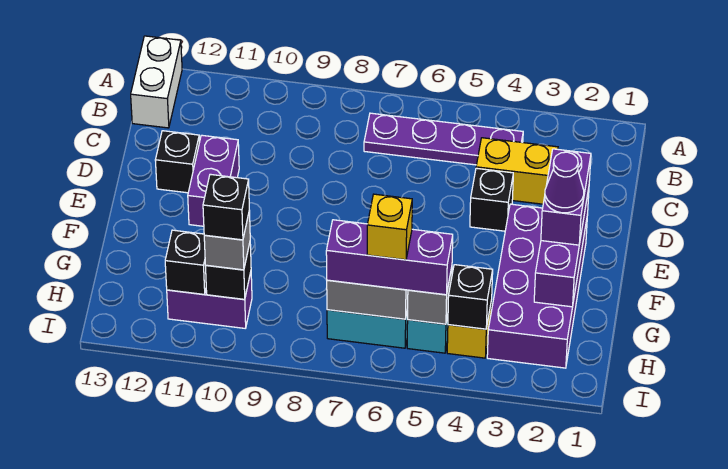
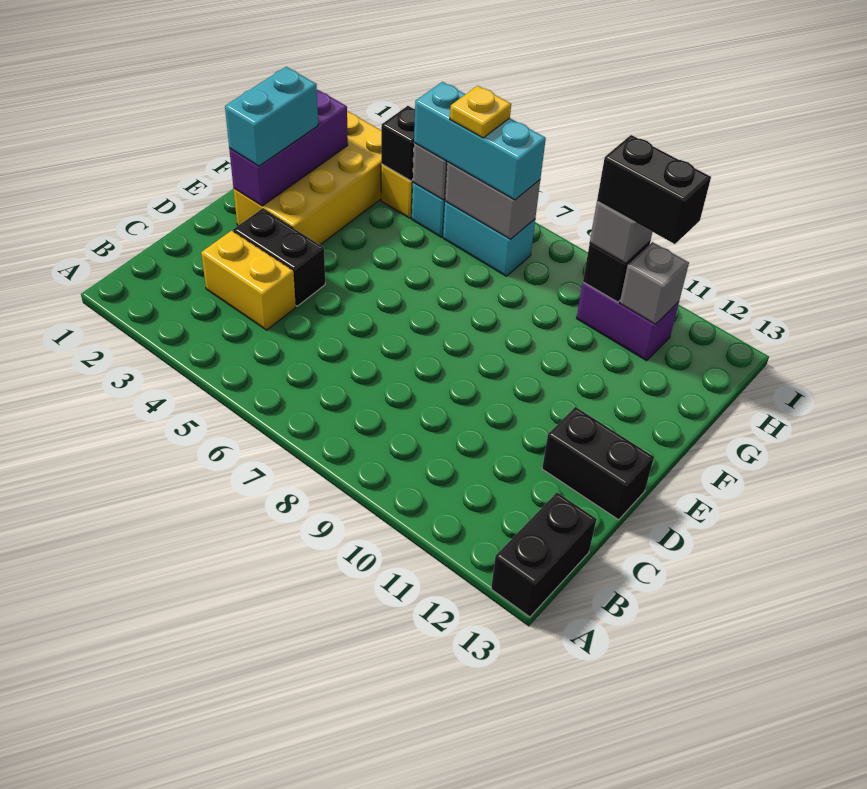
white 1x2 brick [131,36,182,128] -> black 1x2 brick [491,493,597,617]
purple 1x4 plate [364,113,523,165] -> none
black 1x1 brick [470,168,513,231] -> black 1x2 brick [233,209,325,306]
purple 1x2 brick [188,135,239,226] -> none
black 1x1 brick [155,131,200,193] -> black 1x2 brick [542,407,654,520]
purple 2x4 brick [487,204,587,368] -> yellow 2x4 brick [233,111,381,245]
purple 1x2 brick [541,149,591,245] -> cyan 1x2 brick [225,67,318,166]
purple 1x1 cone [545,152,584,213] -> none
purple 1x3 brick [326,220,453,295] -> cyan 1x3 brick [414,82,546,200]
yellow 1x1 brick [367,194,412,260] -> yellow 1x1 plate [450,86,511,138]
black 1x1 brick [203,174,249,240] -> black 1x2 brick [597,135,711,244]
black 1x1 brick [165,230,206,294] -> grey 1x1 brick [620,242,689,324]

